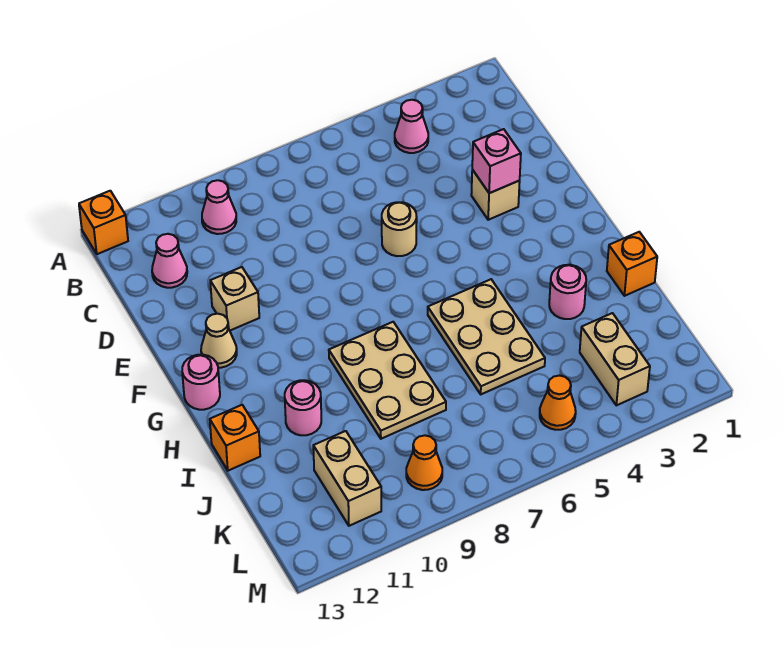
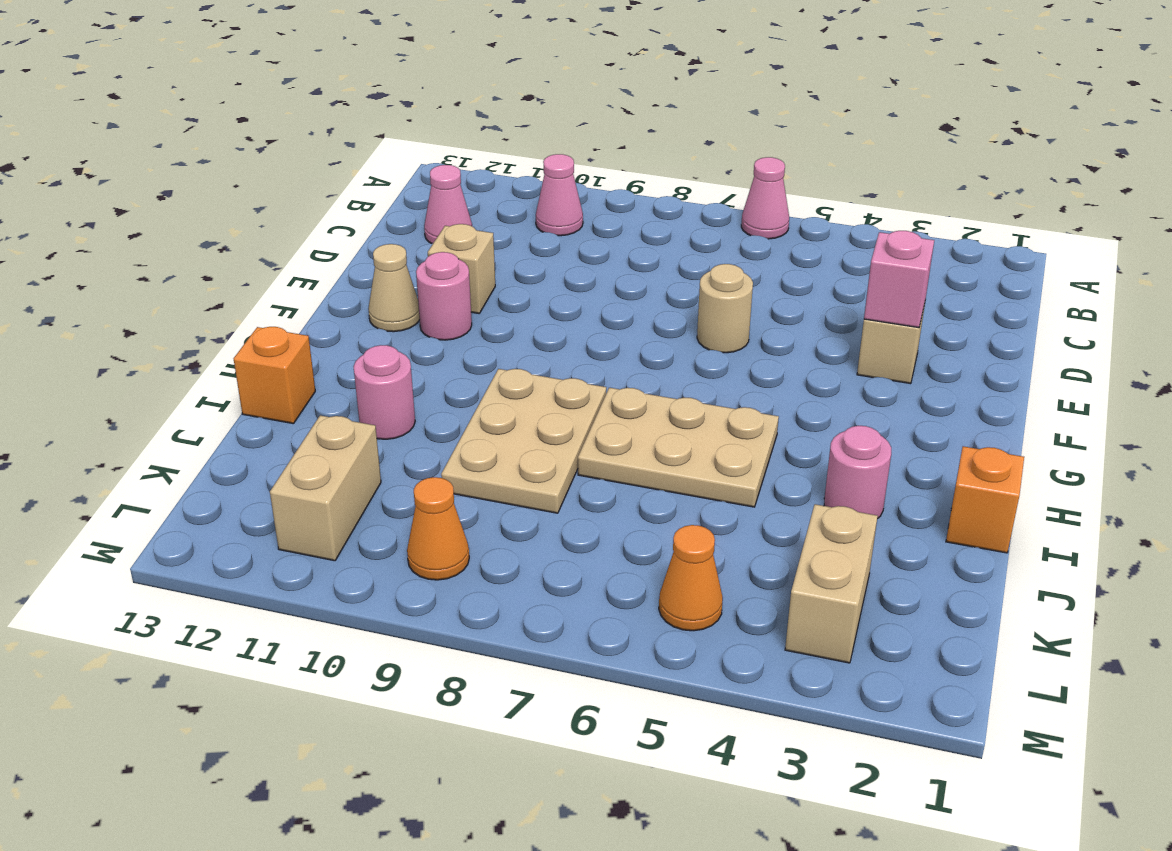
orange 1x1 brick [79,191,128,254] -> none
pink 1x1 cone [395,100,428,153] -> pink 1x1 cone moved to [741,157,789,239]
pink 1x1 round brick [182,355,220,410] -> pink 1x1 round brick moved to [416,252,472,340]
tan 2x3 plate [428,279,545,394] -> tan 2x3 plate turned to [578,388,779,507]

